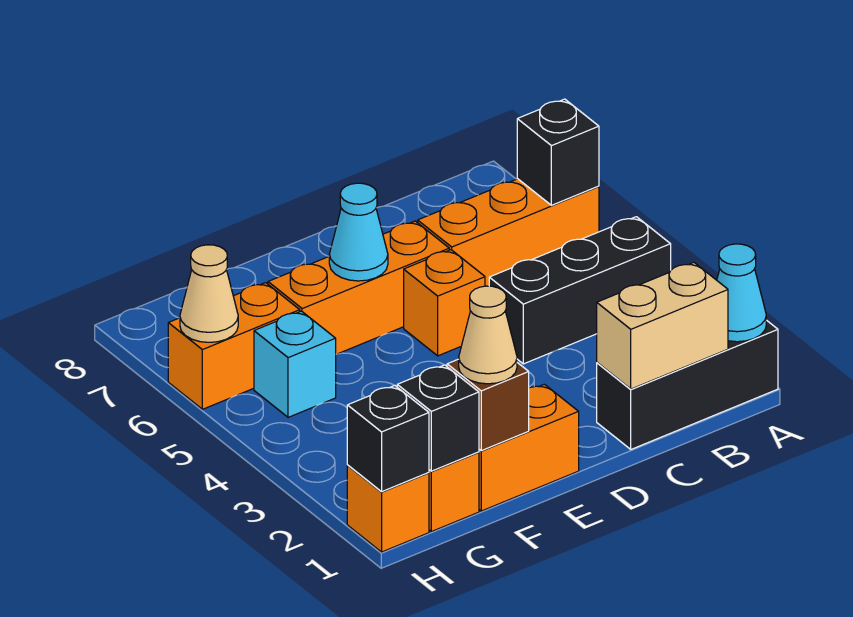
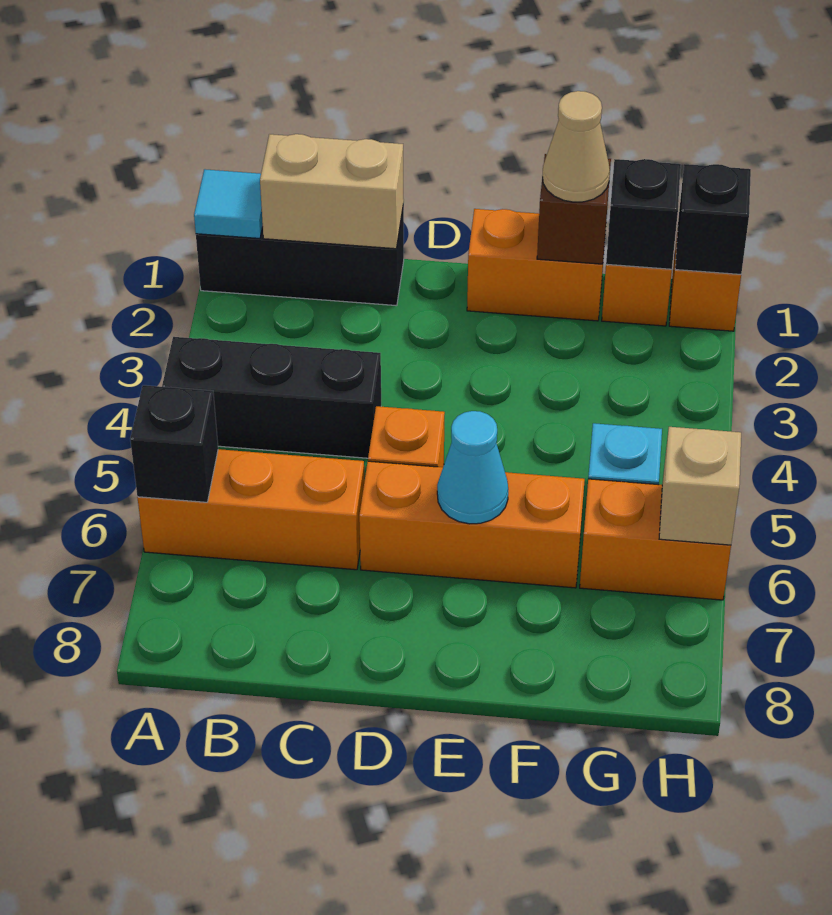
cyan 1x1 cone [717,244,766,342] -> cyan 1x1 tile [194,169,263,238]
tan 1x1 cone [180,245,238,342] -> tan 1x1 brick [659,427,741,545]

